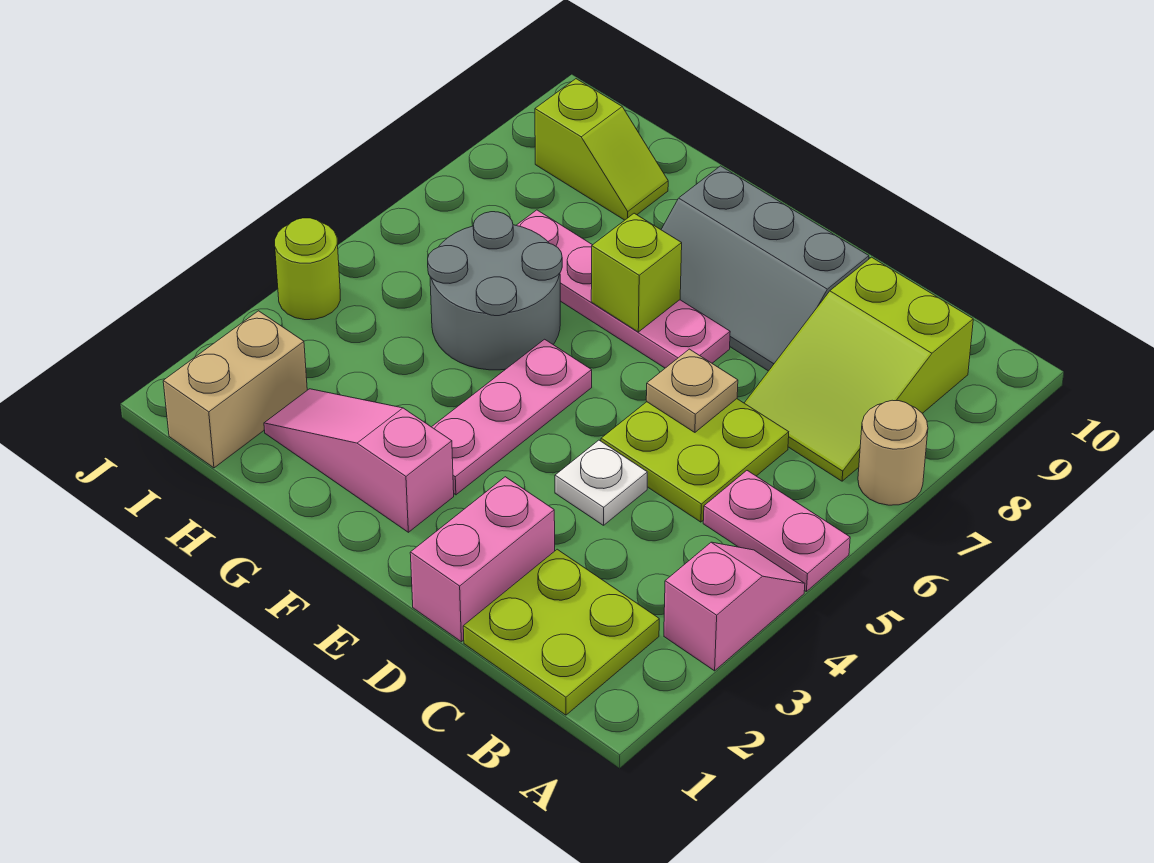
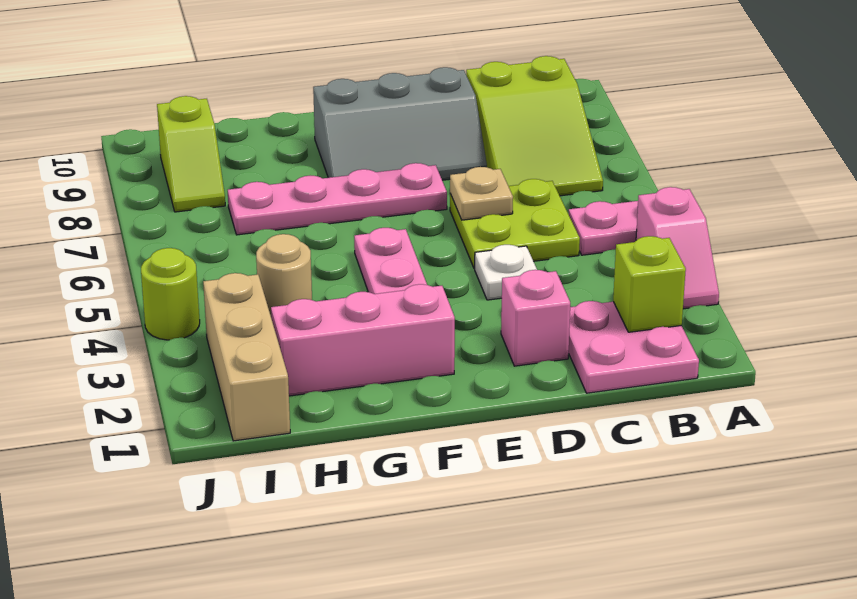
pink 1x2 slope [664,542,805,671] -> pink 1x2 slope turned to [636,187,719,309]
tan 1x1 round brick [858,400,928,505] -> tan 1x1 round brick moved to [256,234,312,315]
lime 2x2 plate [463,549,659,715] -> pink 2x2 plate [569,301,699,393]
pink 1x2 brick [410,477,555,642] -> pink 1x1 brick [501,270,570,366]
pink 1x3 slope [264,389,454,532] -> pink 1x3 brick [271,284,455,396]
lime 1x1 brick [591,213,682,332] -> lime 1x1 brick moved to [613,236,686,332]
grey 2x2 round brick [428,212,562,370] -> none
lime 1x2 slope [535,79,668,220] -> lime 1x2 slope turned to [157,96,225,212]
tan 1x2 brick [163,311,307,468] -> tan 1x3 brick [203,273,290,441]

